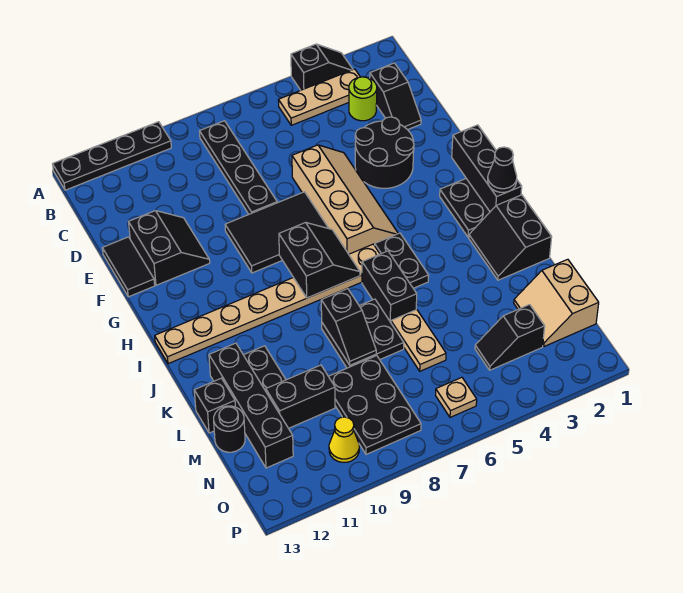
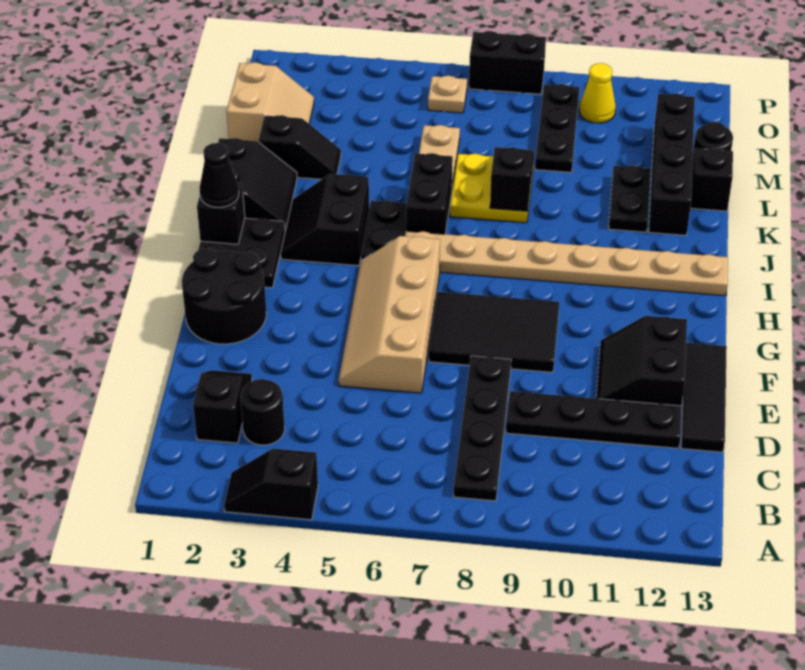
black 1x4 plate [53,122,171,190] -> black 1x4 plate moved to [506,391,682,448]
tan 1x3 plate [278,69,360,125] -> none
lime 1x1 round brick [349,77,377,121] -> black 1x1 round brick [240,379,285,445]
black 2x2 round brick [355,117,414,188] -> black 2x2 round brick moved to [182,249,267,344]
black 1x2 tile [102,237,155,297] -> black 1x3 tile [681,343,727,452]
black 1x3 brick [452,125,522,212] -> black 1x1 brick [197,183,245,244]
black 2x2 slope [279,222,360,298] -> black 2x2 slope moved to [281,174,369,266]
black 2x2 plate [322,299,404,368] -> yellow 2x2 plate [450,154,533,223]
black 2x3 plate [328,356,421,454] -> black 1x3 plate [535,84,580,172]
black 1x2 brick [266,365,335,428] -> black 1x2 brick moved to [469,31,546,94]
black 1x2 slope [475,305,545,370] -> black 1x2 slope moved to [259,115,341,179]

